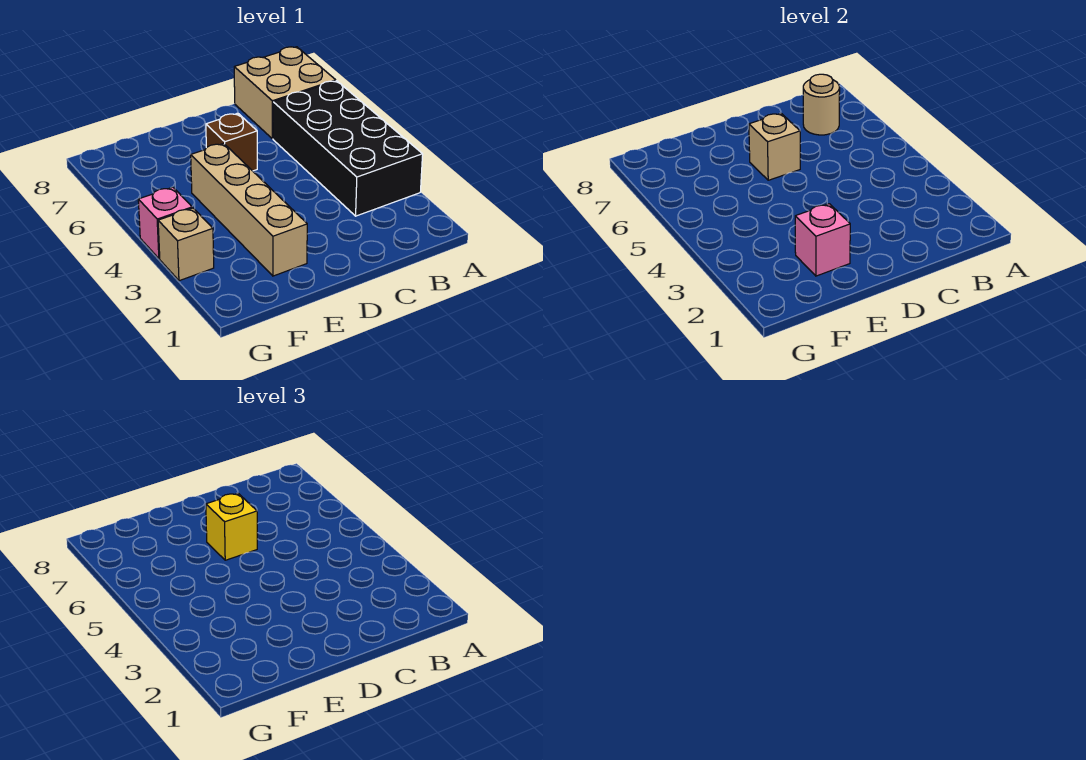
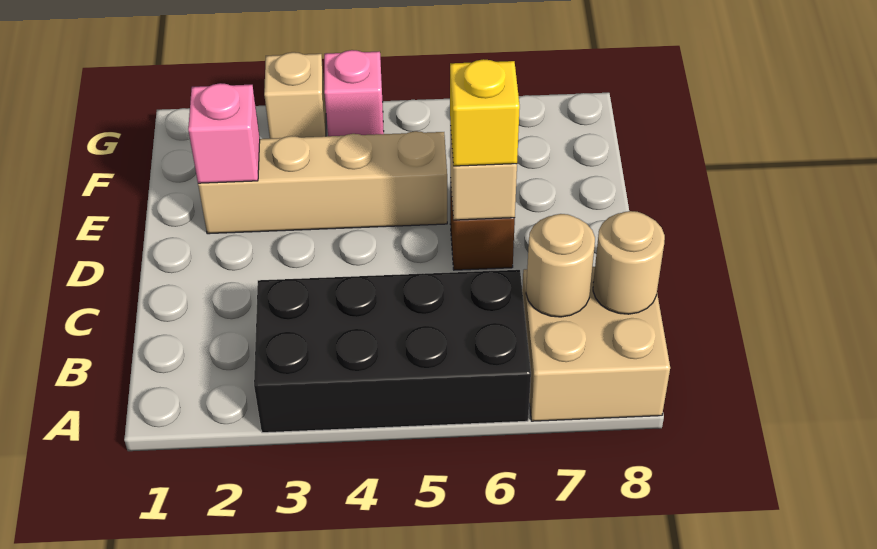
none -> tan 1x1 round brick [593,211,665,314]

